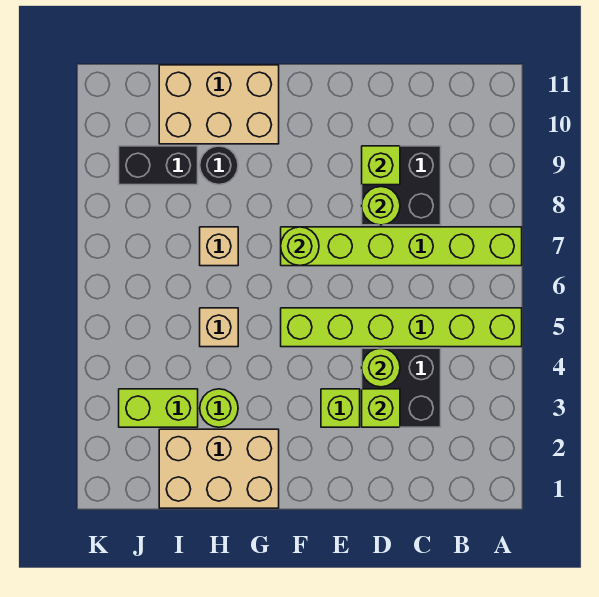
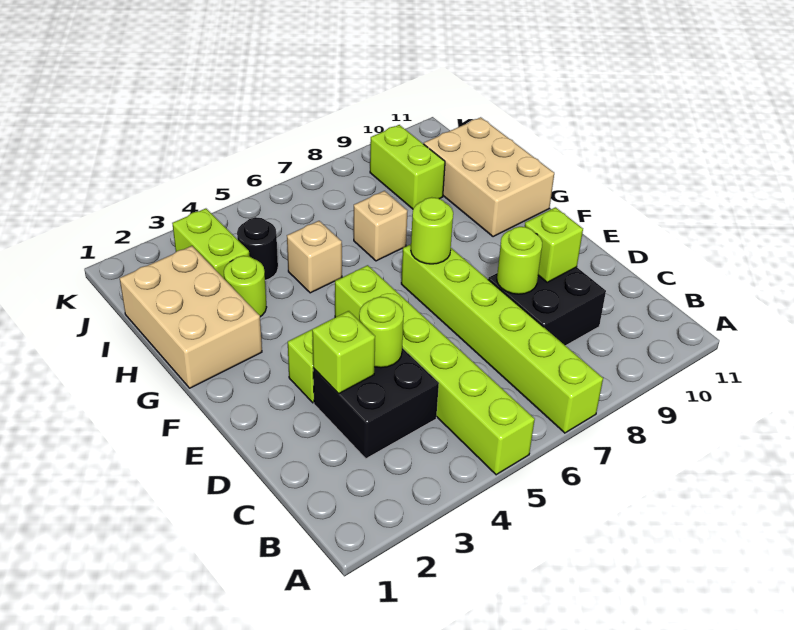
black 1x1 round brick [200,146,238,185] -> black 1x1 round brick moved to [237,217,278,280]
black 1x2 brick [119,146,198,185] -> lime 1x2 brick [370,125,445,209]

